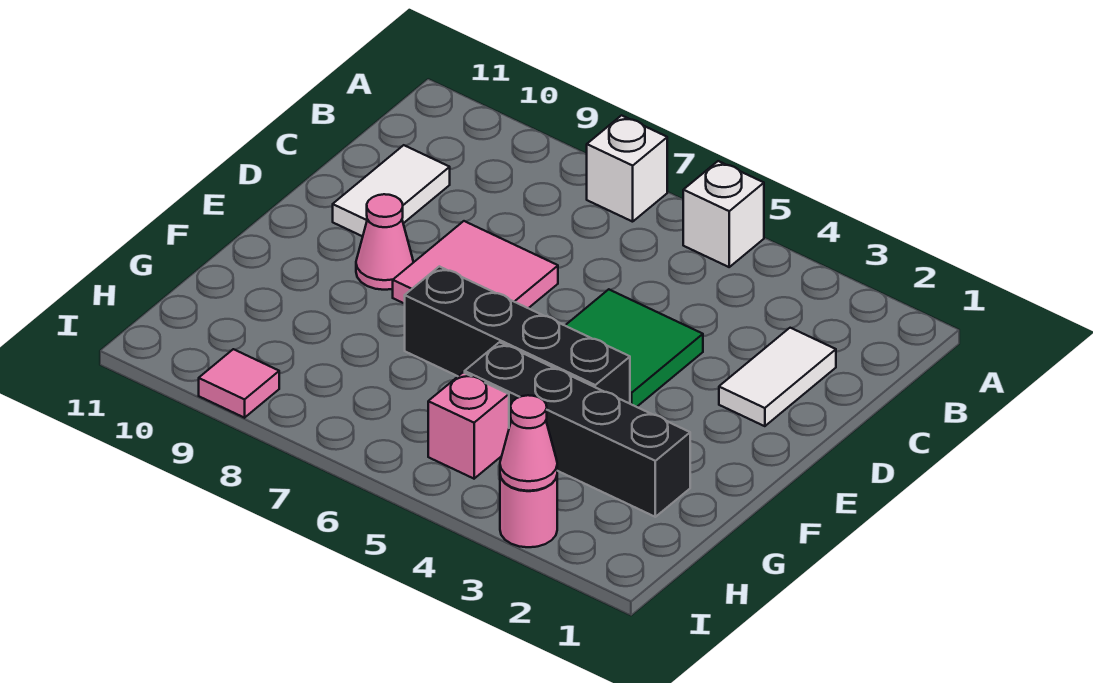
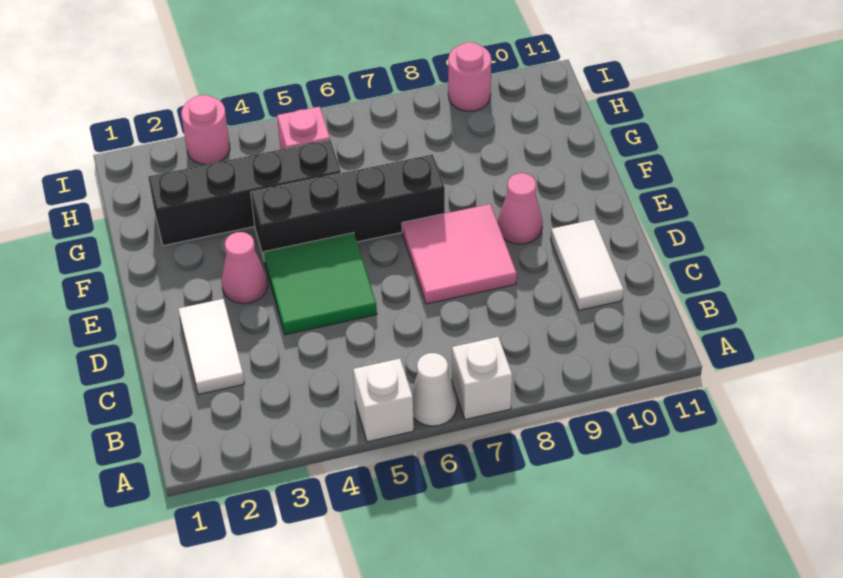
none -> white 1x1 cone [411,353,457,426]
pink 1x1 cone [500,395,557,491] -> pink 1x1 cone moved to [222,232,268,304]
pink 1x1 tile [199,349,279,418] -> pink 1x1 round brick [448,42,491,111]

